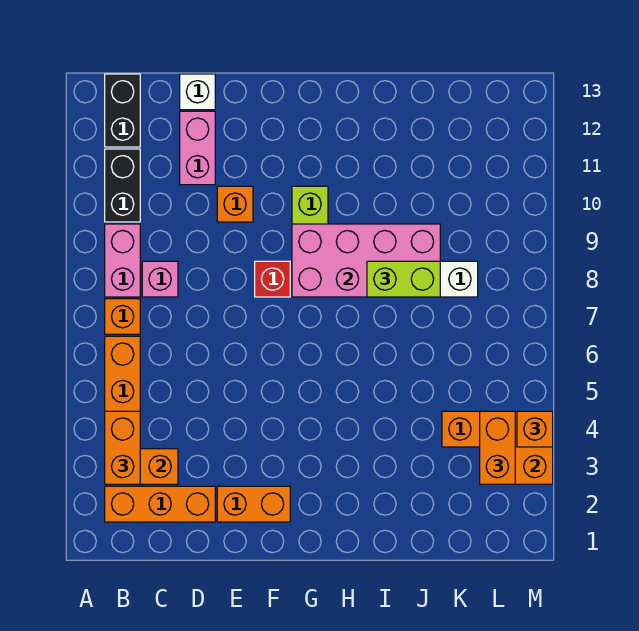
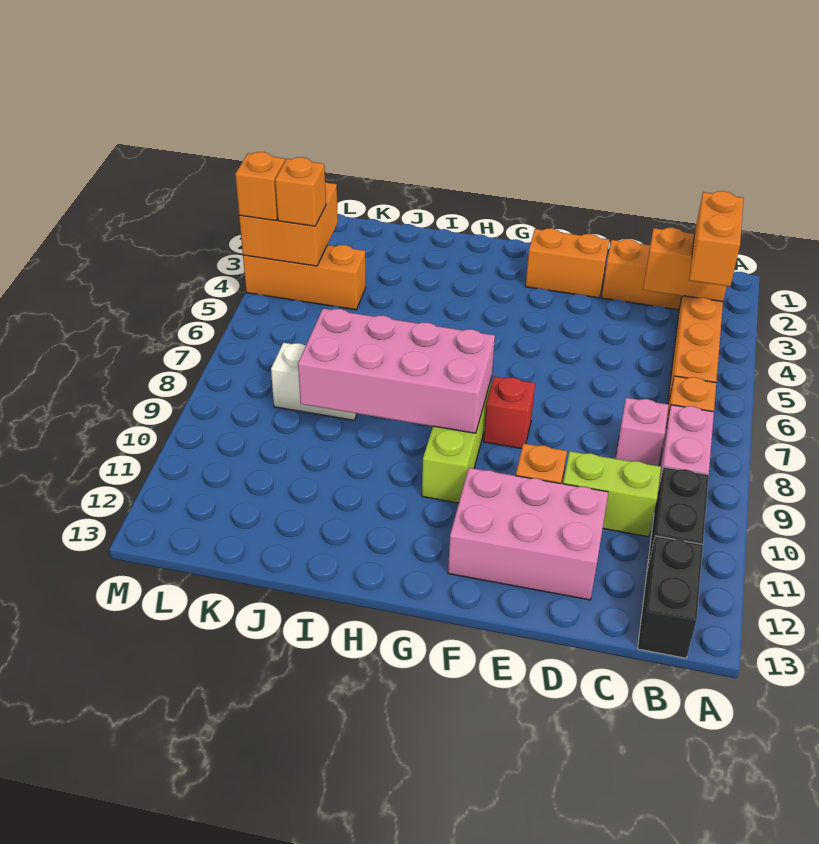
pink 1x2 brick [180,111,215,185] -> pink 2x3 brick [448,468,608,600]
white 1x1 brick [180,74,215,110] -> none
lime 1x2 brick [367,261,440,297] -> lime 1x2 brick moved to [563,451,661,537]
orange 1x2 brick [480,411,515,484] -> orange 1x1 brick [275,157,326,226]

